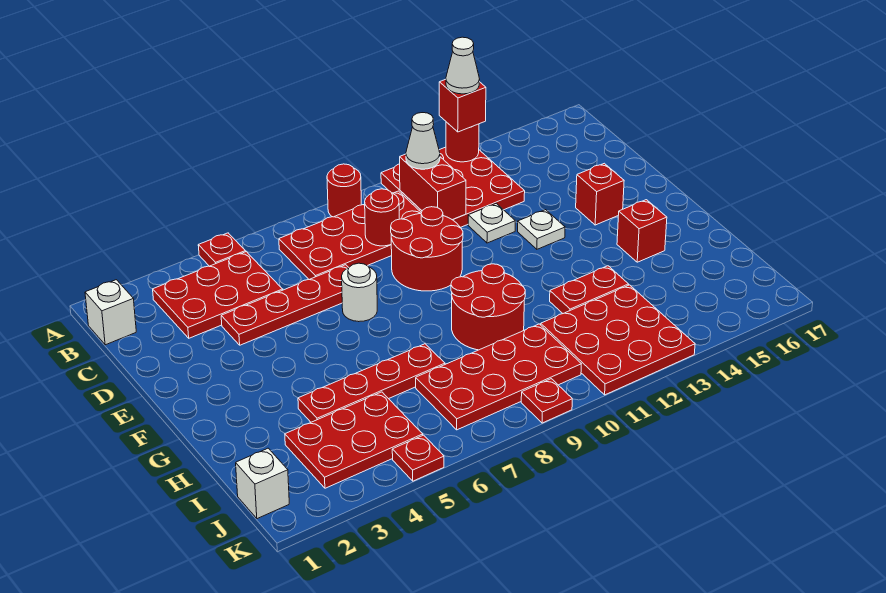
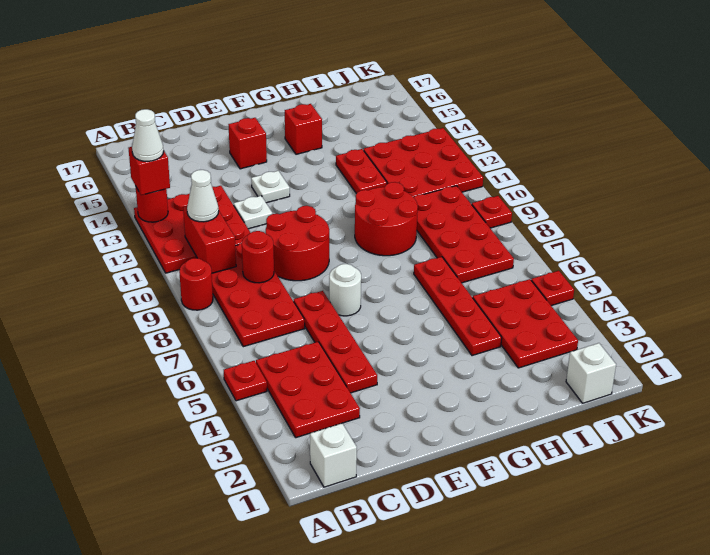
red 1x2 brick [400,154,466,220] -> red 1x2 brick turned to [183,206,236,273]

